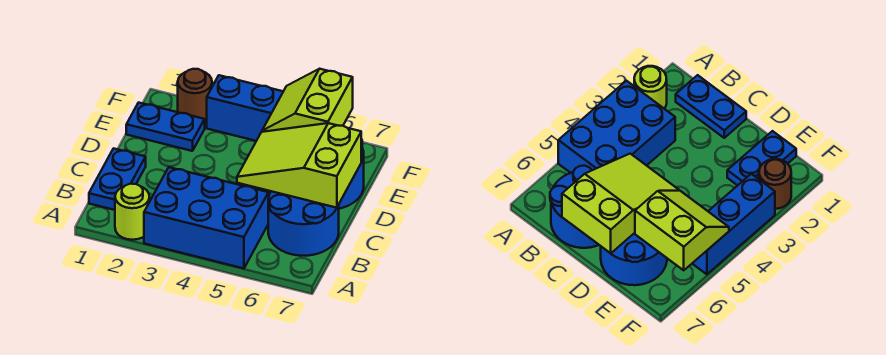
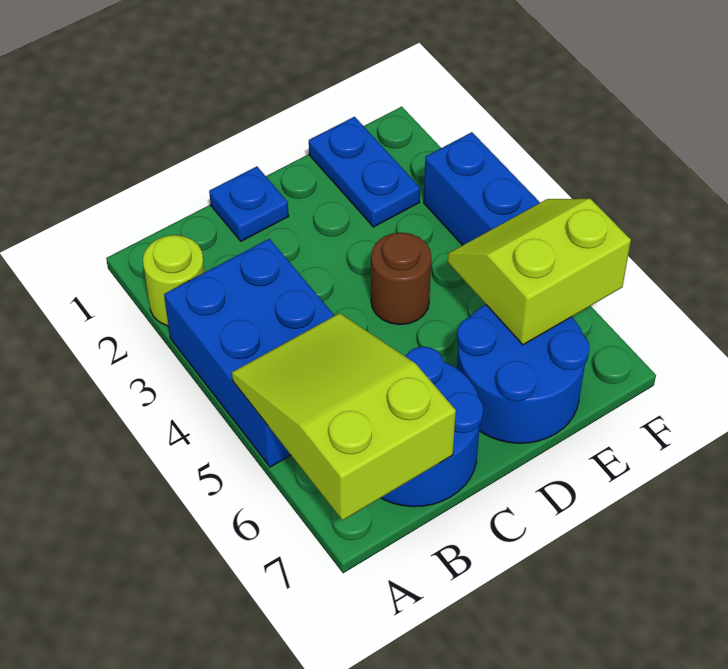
blue 1x2 plate [89,148,146,210] -> blue 1x1 plate [209,167,289,241]
lime 2x3 slope [237,123,361,208] -> lime 2x3 slope moved to [232,313,456,520]
brown 1x1 round brick [178,69,212,122] -> brown 1x1 round brick moved to [371,233,431,325]

